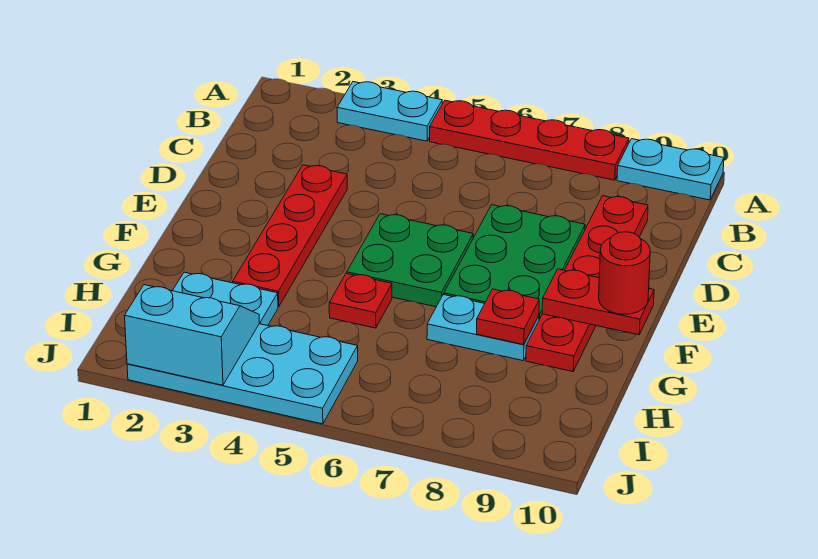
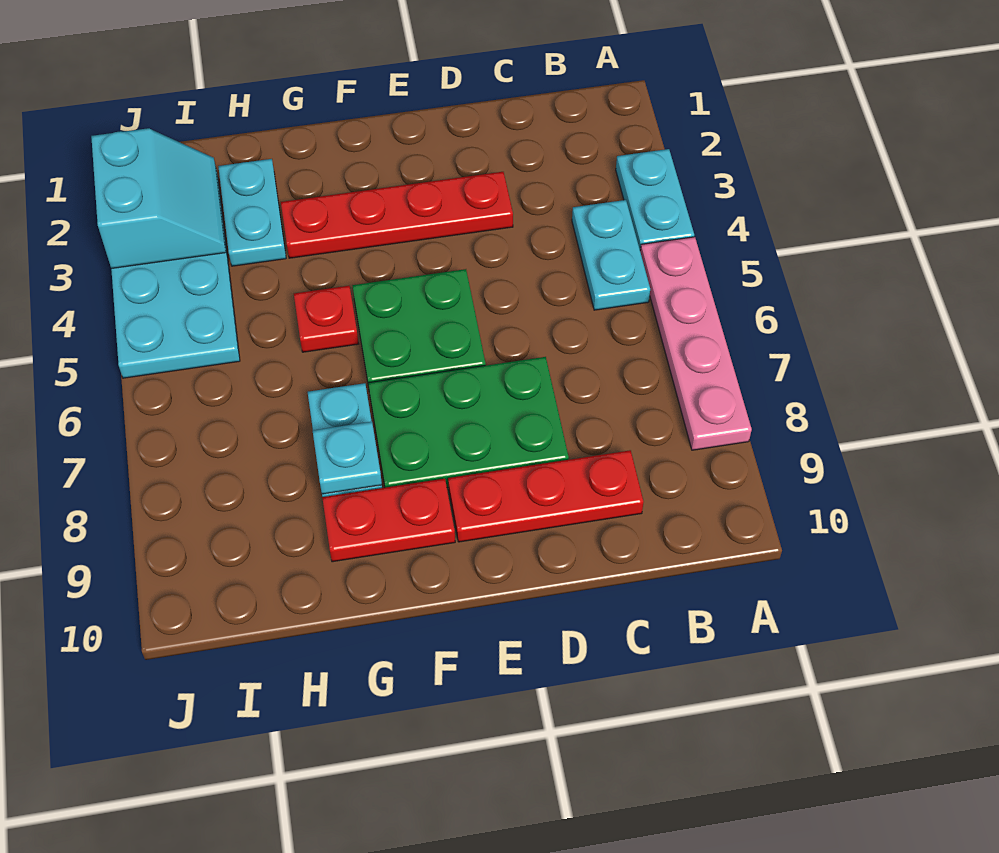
red 1x4 plate [430,100,629,180] -> pink 1x4 plate [640,237,752,450]
cyan 1x2 plate [617,139,724,200] -> cyan 1x2 plate moved to [572,200,650,310]
red 1x2 plate [542,269,654,335] -> none
red 1x1 round brick [599,232,650,314] -> none
red 1x1 plate [477,289,539,345] -> cyan 1x1 plate [313,422,382,494]

